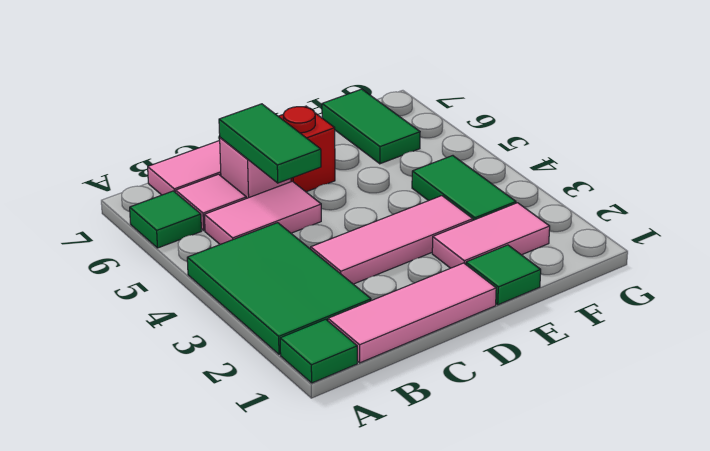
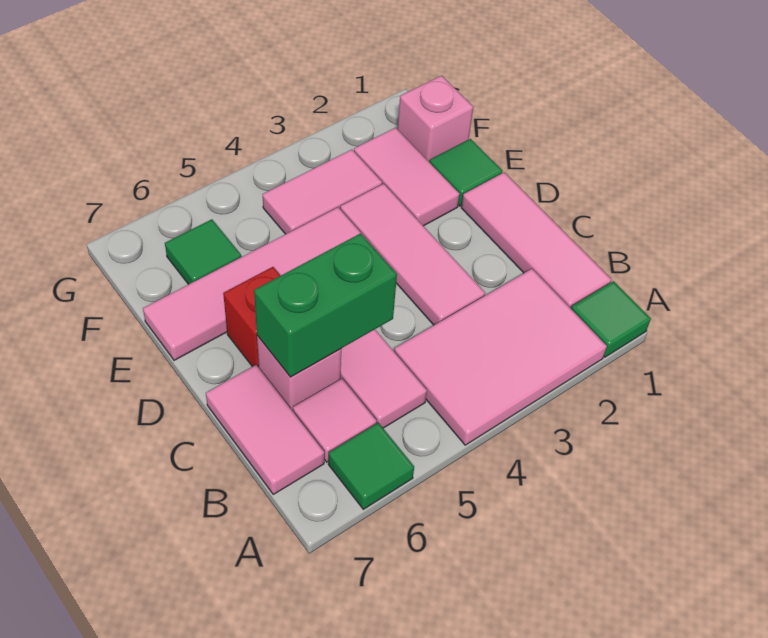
green 2x3 tile [187,223,371,354] -> pink 2x3 tile [394,269,607,445]
green 1x2 tile [219,104,321,183] -> green 1x2 brick [254,233,397,377]
none -> pink 1x4 tile [143,207,369,360]
none -> pink 1x1 brick [398,76,473,162]
green 1x2 tile [412,156,516,220] -> pink 1x2 tile [263,150,382,234]
green 1x2 tile [322,89,420,164] -> green 1x1 tile [165,219,241,284]

